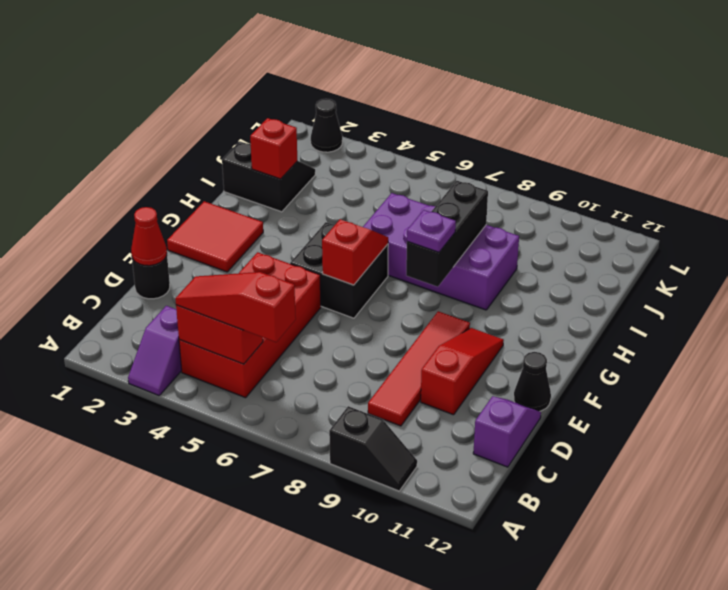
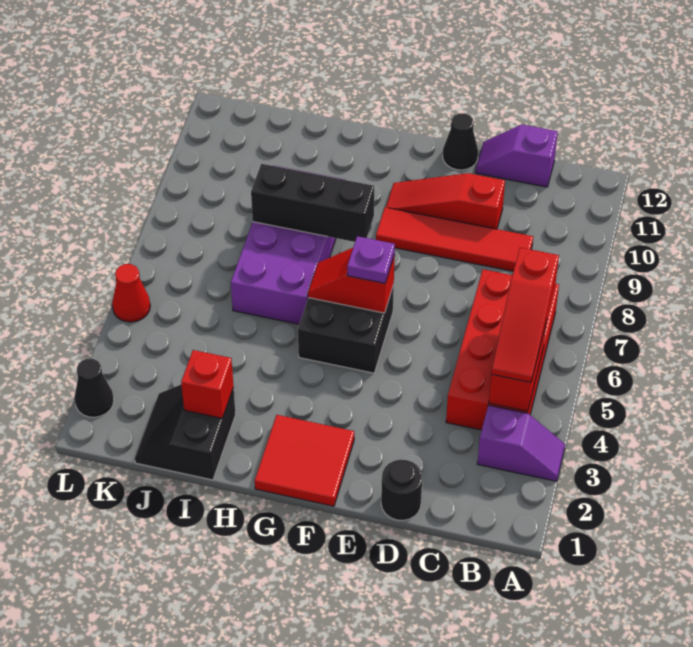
black 1x2 slope [329,406,417,491] -> none
red 2x4 brick [179,252,321,398] -> red 2x4 brick turned to [446,269,559,430]
red 1x1 cone [131,207,167,266] -> red 1x1 cone moved to [112,264,150,322]
purple 1x1 plate [407,210,456,252] -> purple 1x1 plate moved to [347,236,395,283]

